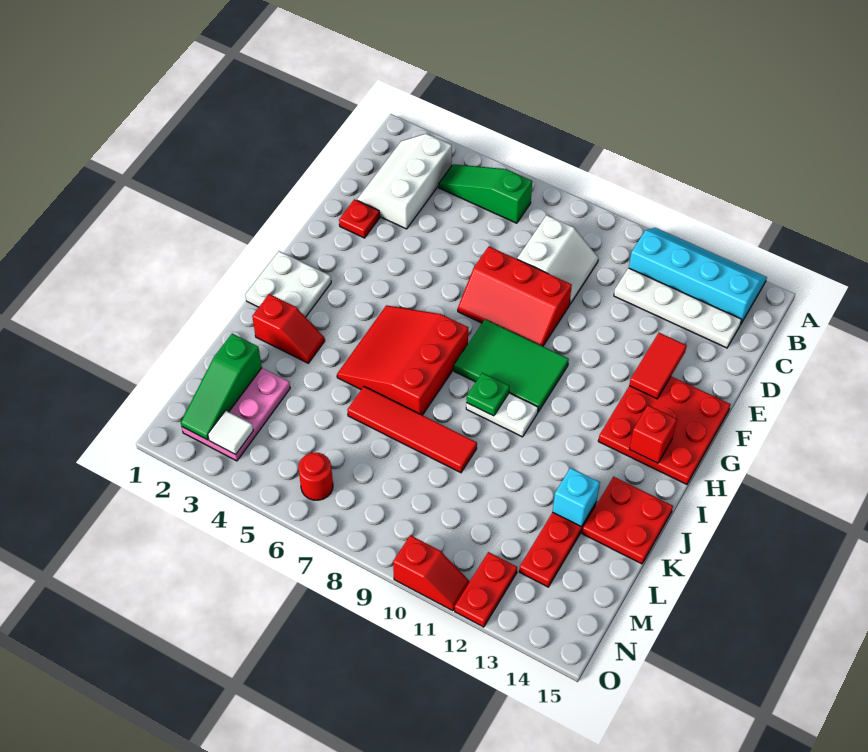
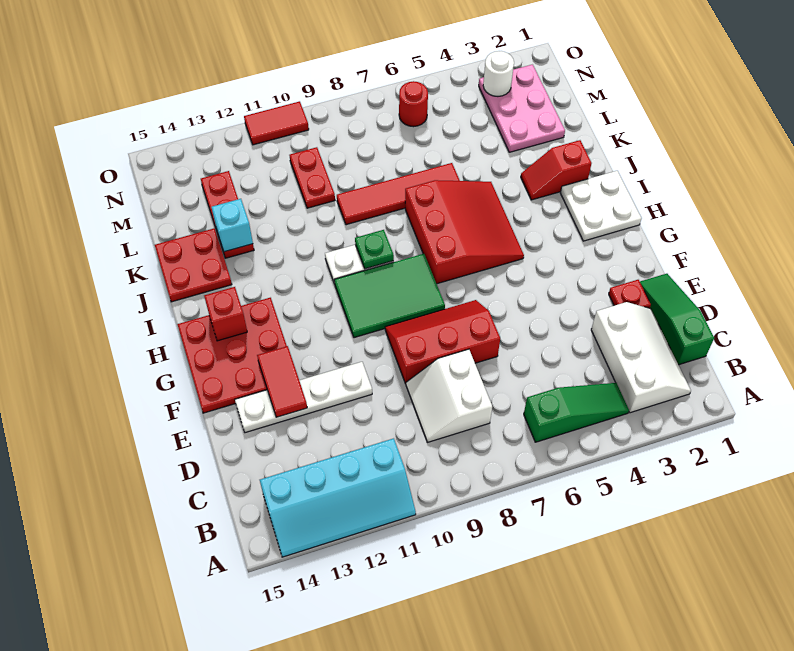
white 1x4 plate [614,268,742,348] -> white 1x4 plate moved to [235,362,372,433]
green 1x3 slope [181,334,262,440] -> green 1x3 slope moved to [640,274,714,365]
white 1x1 tile [208,411,253,454] -> white 1x1 round brick [483,51,514,96]
red 1x2 plate [455,552,517,627] -> red 1x2 plate moved to [290,147,335,208]
red 1x2 slope [393,535,470,611] -> red 1x2 tile [244,101,309,145]

